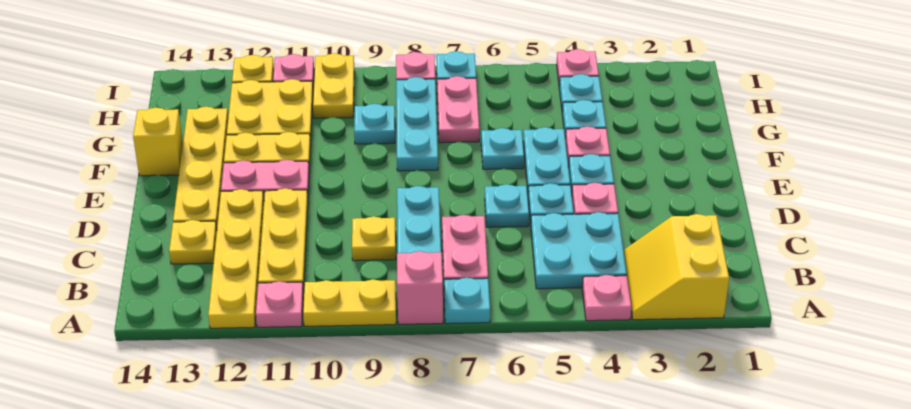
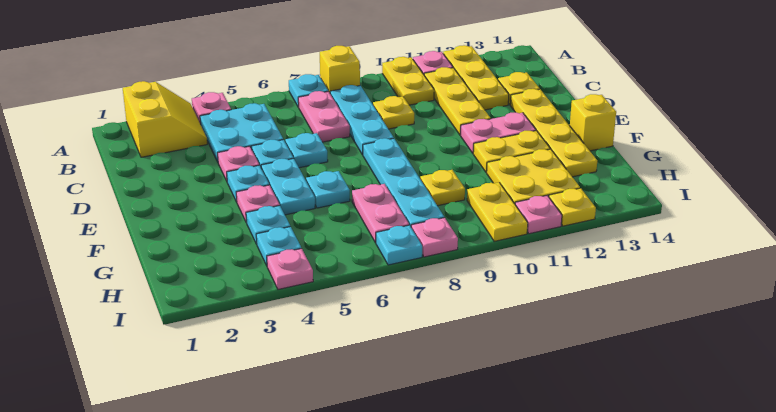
pink 1x1 brick [397,251,443,325] -> yellow 1x1 brick [320,46,360,93]
yellow 1x2 plate [303,279,396,326] -> yellow 1x2 plate turned to [382,57,434,105]
yellow 1x4 plate [208,189,264,328] -> yellow 1x3 plate [443,45,509,110]
cyan 1x3 plate [396,77,438,171] -> cyan 1x4 plate [363,138,444,226]
cyan 1x1 plate [354,104,395,144] -> yellow 1x1 plate [420,170,465,206]

